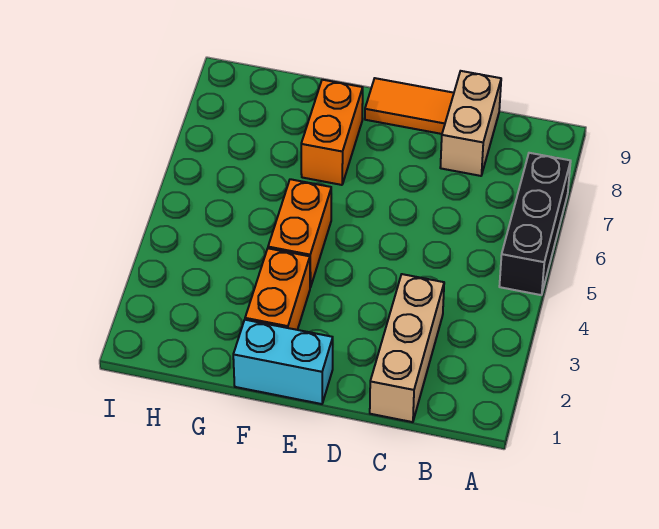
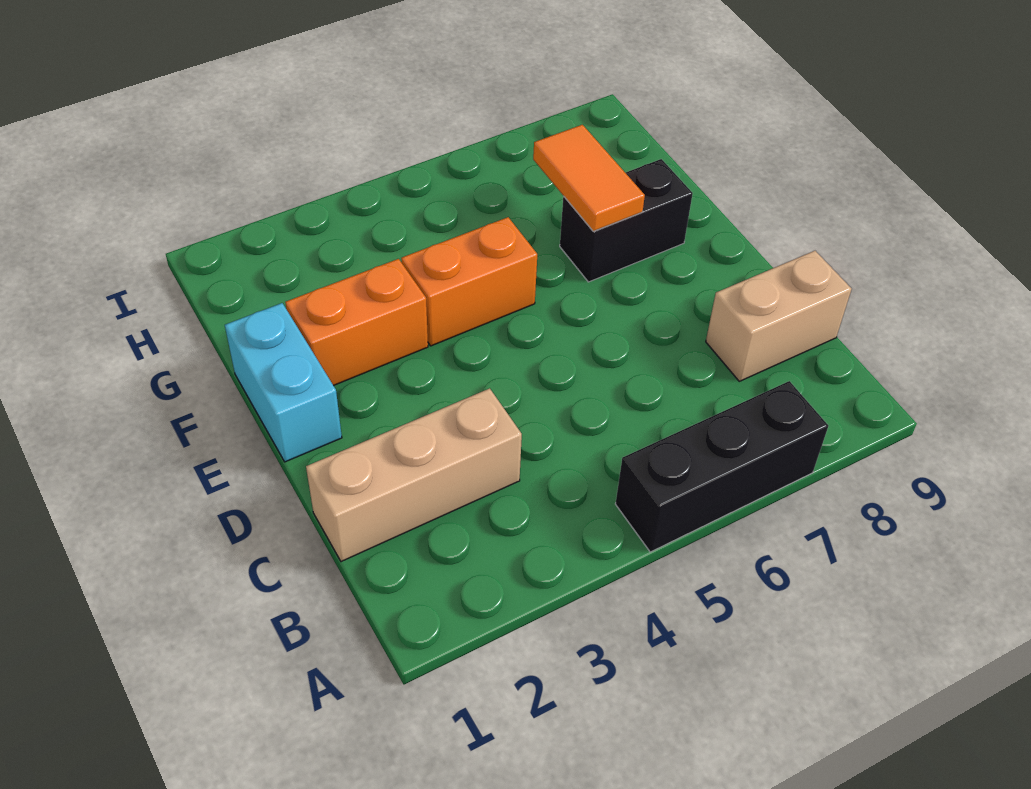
orange 1x2 tile [365,78,454,134] -> orange 1x2 tile moved to [533,125,645,231]
orange 1x2 brick [301,80,363,185] -> black 1x2 brick [560,159,693,282]

